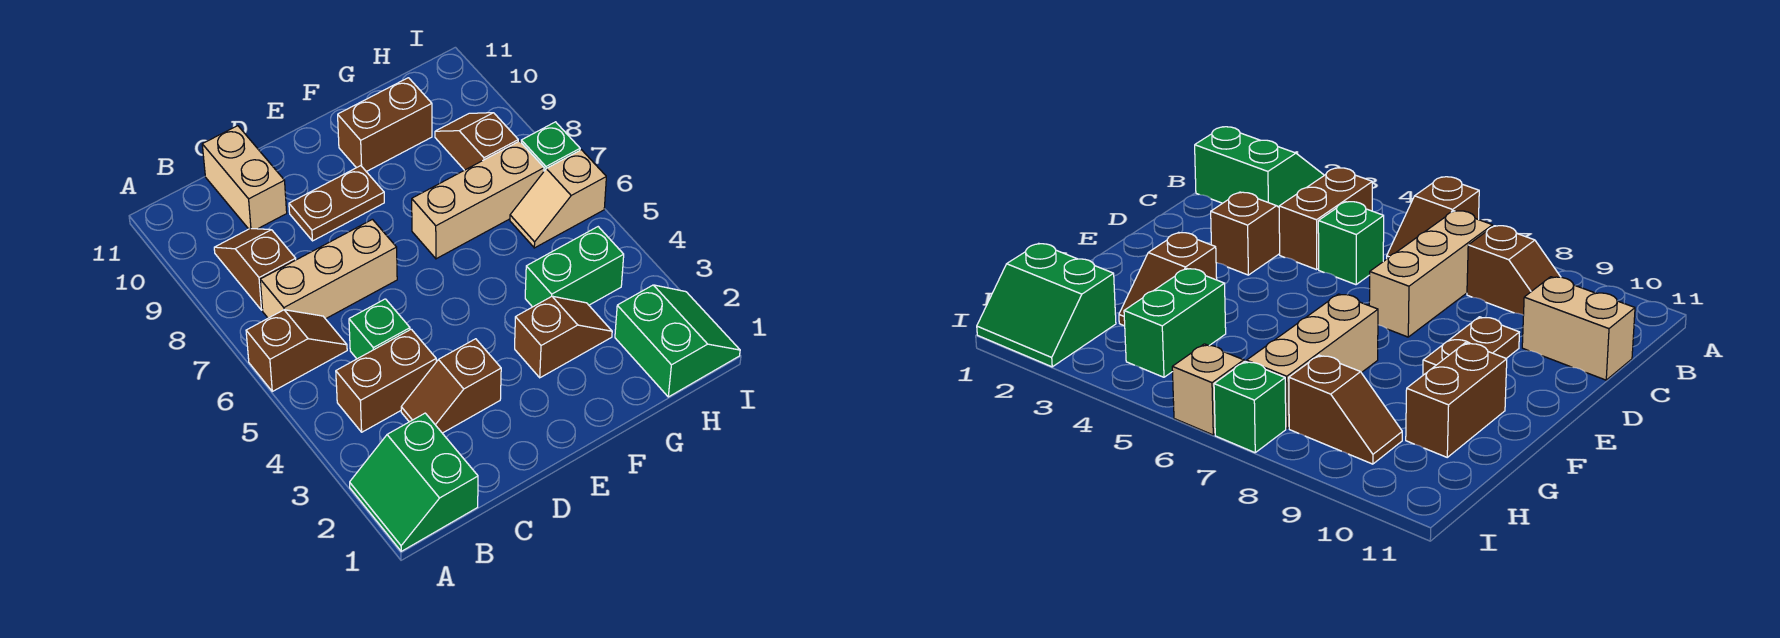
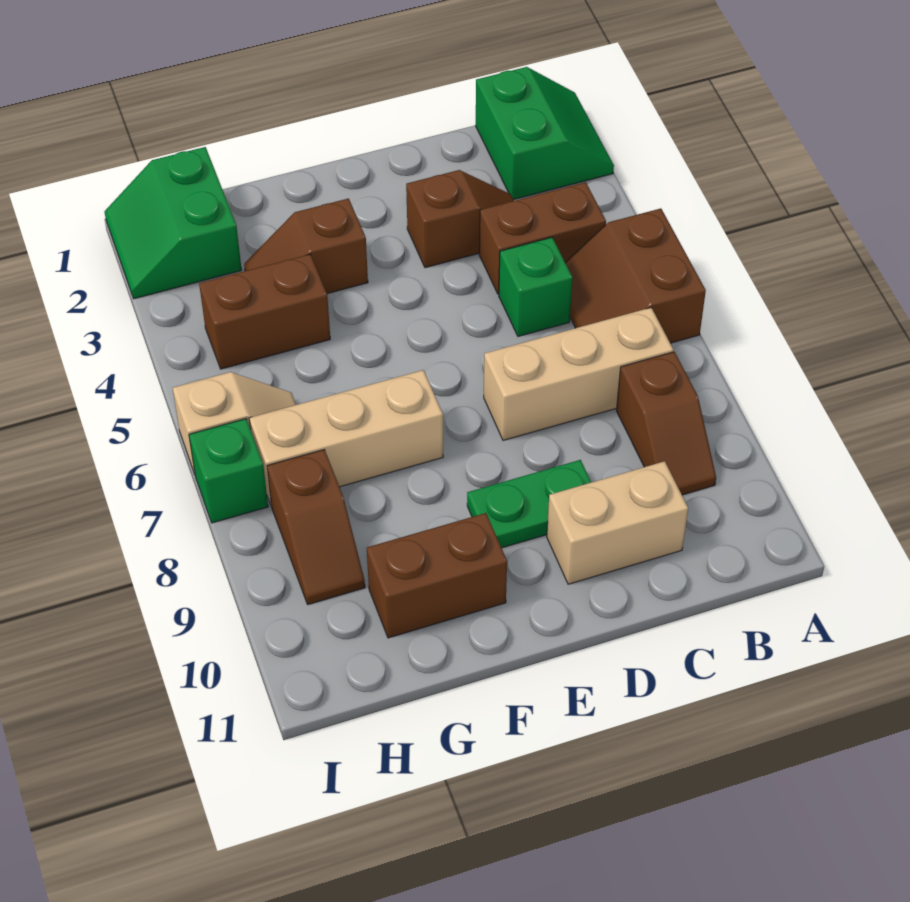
brown 1x2 slope [246,310,347,391] -> brown 2x2 slope [565,208,706,343]
tan 1x2 brick [202,126,287,229] -> tan 1x2 brick turned to [547,461,688,584]
brown 1x2 plate [289,166,384,241] -> green 1x2 plate [467,460,591,548]
green 1x2 brick [525,227,624,307] -> brown 1x2 brick [199,254,330,369]

